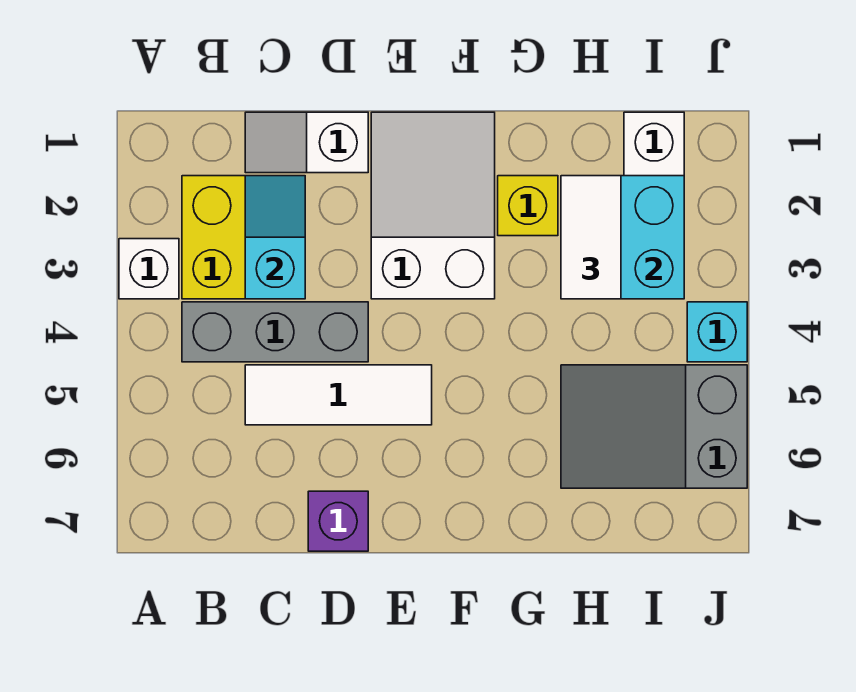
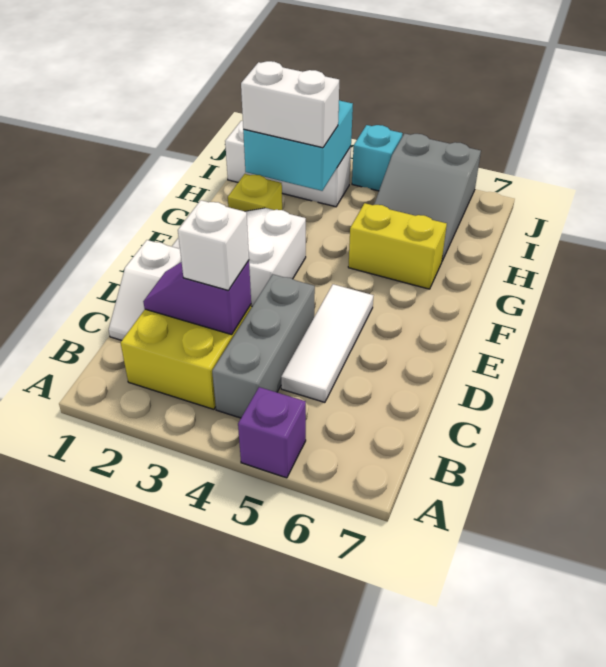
white 1x1 brick [119,239,179,299] -> white 1x1 brick moved to [178,200,249,290]
cyan 1x2 slope [245,176,305,299] -> purple 1x2 slope [143,261,251,335]
purple 1x1 brick [308,491,368,551] -> purple 1x1 brick moved to [238,387,306,478]
none -> yellow 1x2 brick [348,203,447,289]
white 1x2 tile [561,176,621,299] -> white 1x2 brick [241,61,339,148]

